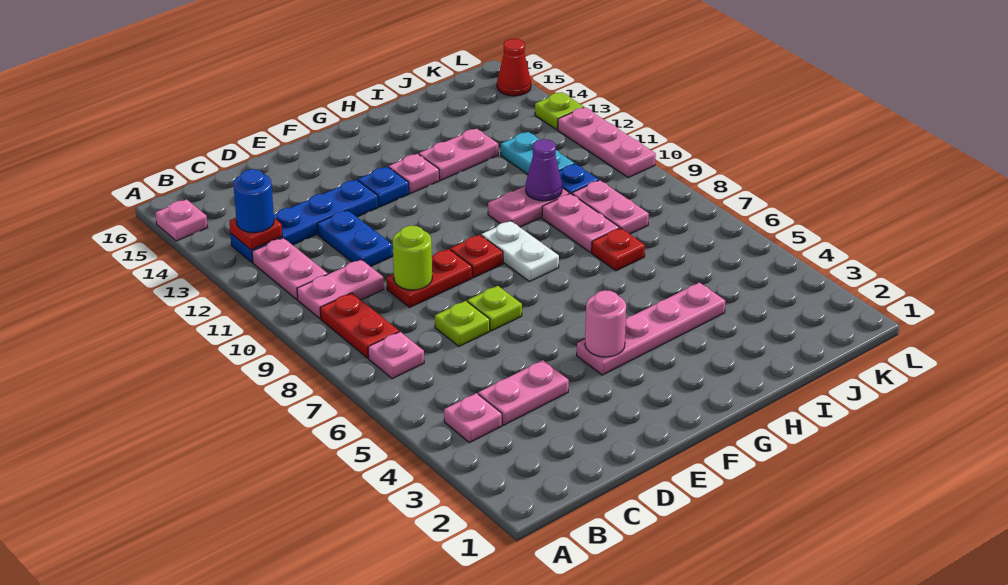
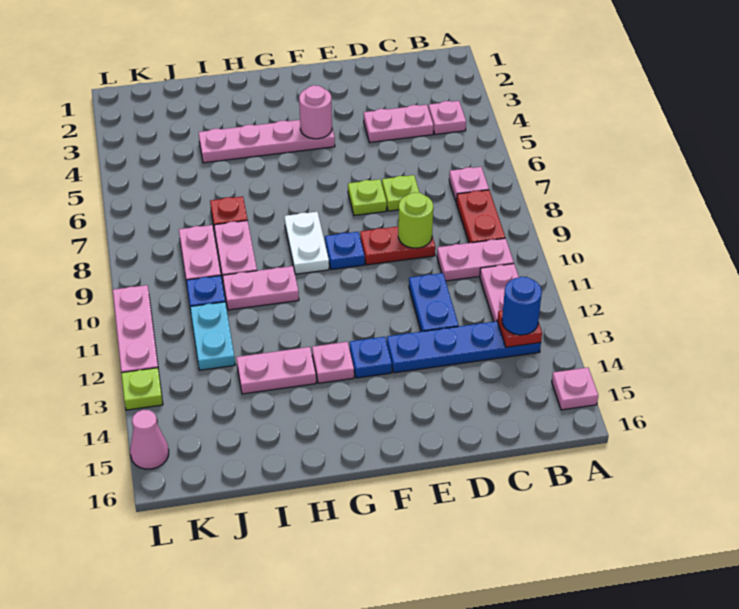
red 1x1 plate [450,235,503,278] -> blue 1x1 plate [325,232,365,270]
purple 1x1 cone [526,139,562,201] -> none
red 1x1 cone [497,39,531,96] -> pink 1x1 cone [130,410,169,469]

